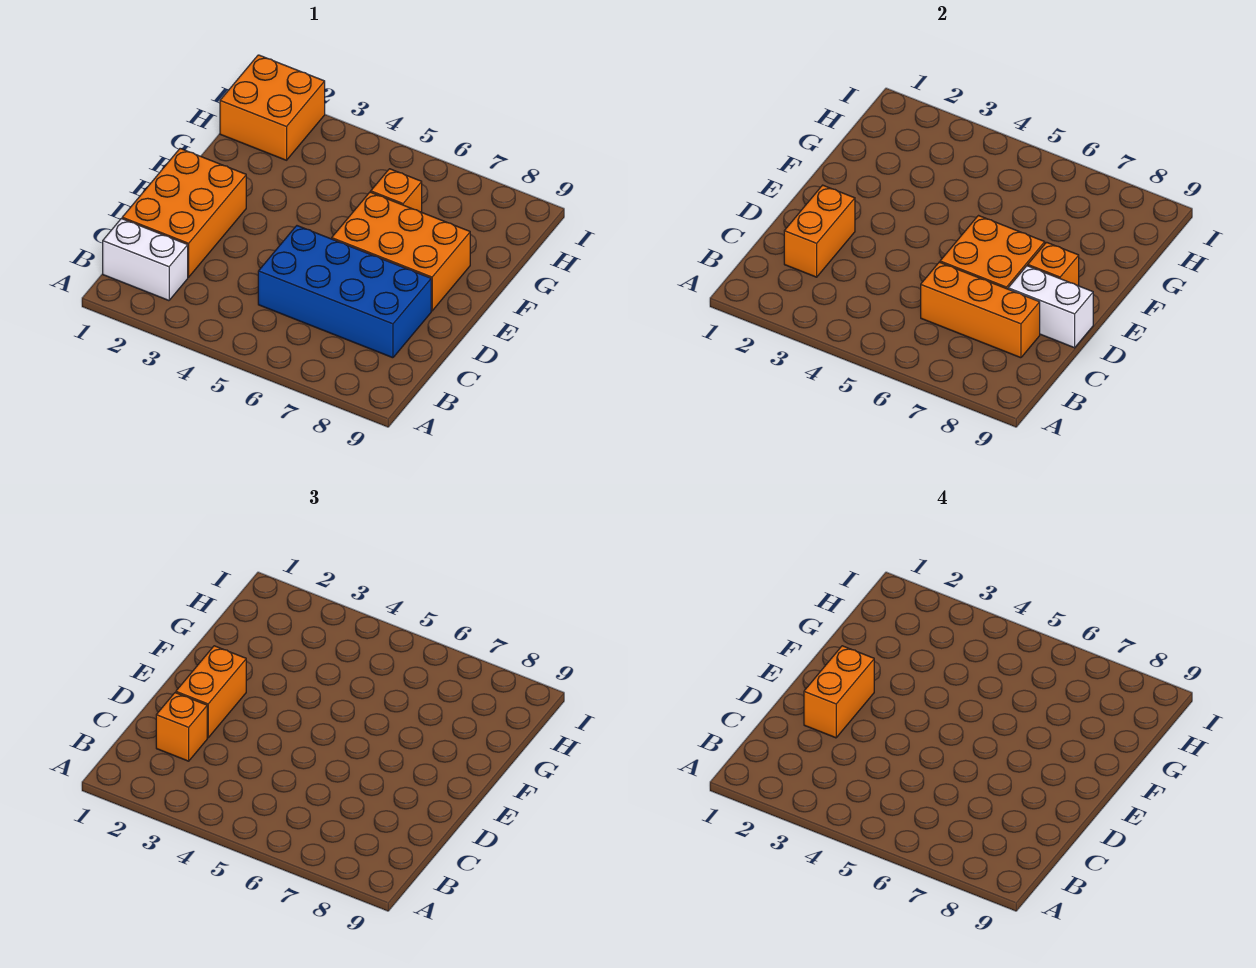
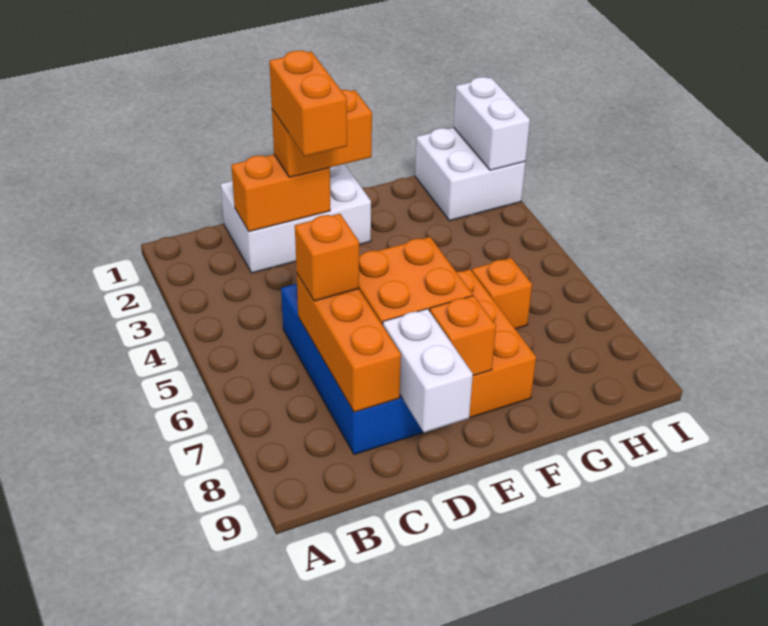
white 1x2 brick [103,219,188,301] -> white 1x2 brick moved to [454,77,530,170]
orange 2x3 brick [122,148,246,277] -> white 2x3 brick [221,164,371,273]
orange 1x1 brick [156,693,207,761] -> orange 1x1 brick moved to [295,214,359,301]
orange 1x2 brick [804,646,874,738] -> orange 1x2 brick turned to [269,51,347,156]
orange 2x2 brick [220,55,325,160] -> white 2x2 brick [415,128,525,221]

